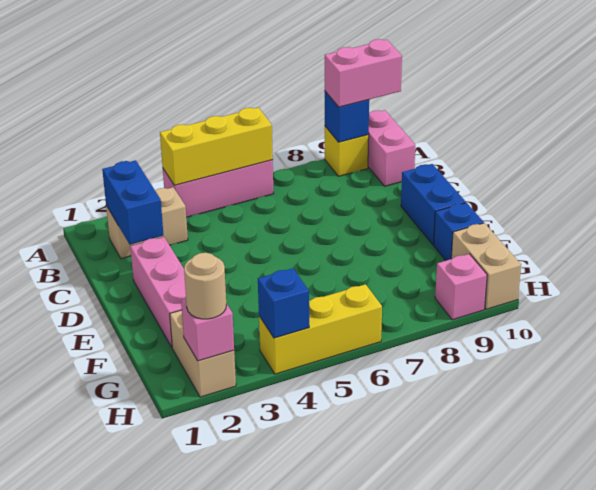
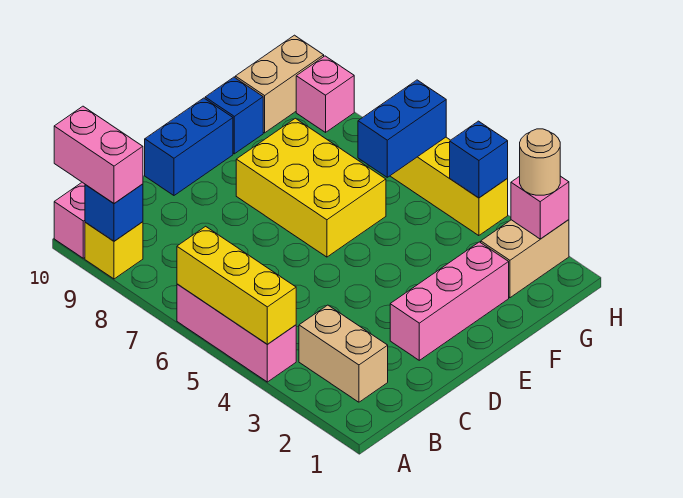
blue 1x2 brick [102,160,163,244] -> blue 1x2 brick moved to [358,80,446,177]
none -> yellow 2x3 brick [236,118,386,257]

